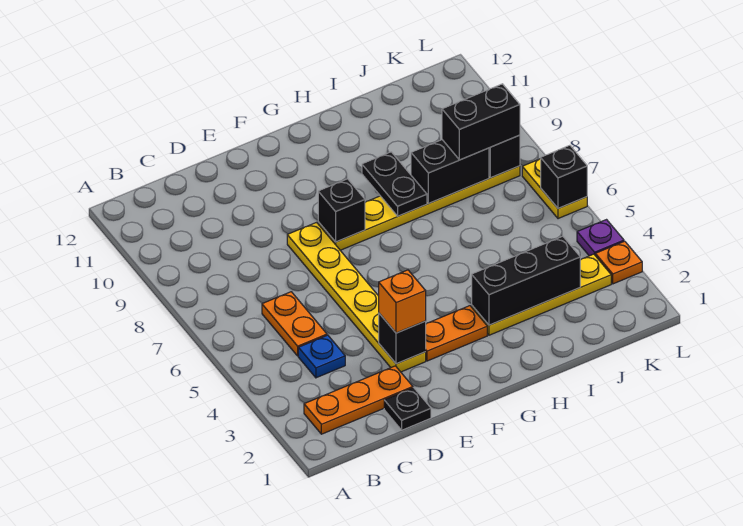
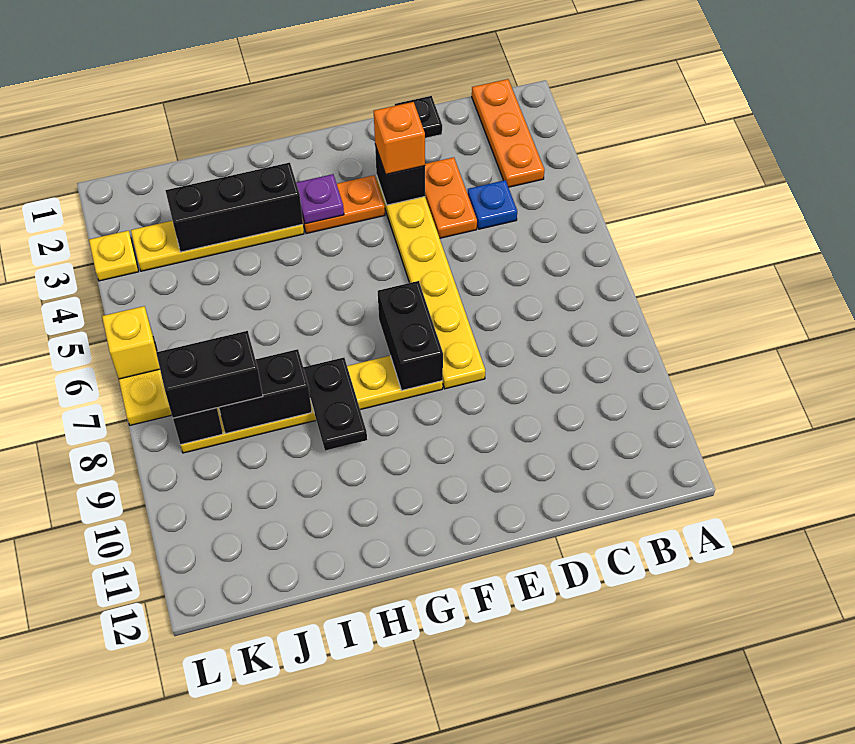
orange 1x3 plate [304,366,413,434] -> orange 1x3 plate turned to [472,79,544,187]
orange 1x2 plate [262,292,327,356] -> orange 1x2 plate moved to [425,157,477,238]
black 1x1 brick [318,179,365,242] -> black 1x2 brick [378,281,443,391]
orange 1x1 plate [595,241,642,284] -> yellow 1x1 plate [89,231,139,281]
purple 1x1 plate [577,220,624,256] -> purple 1x1 plate moved to [296,174,344,224]
black 1x1 brick [541,145,587,208] -> yellow 1x1 brick [102,306,160,379]

